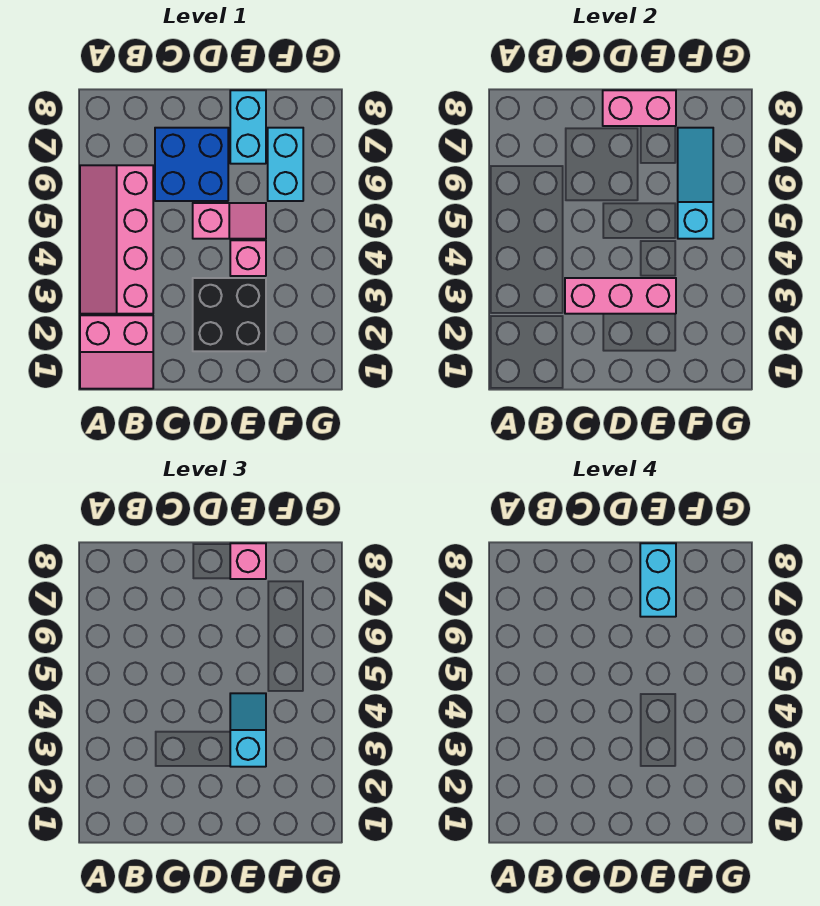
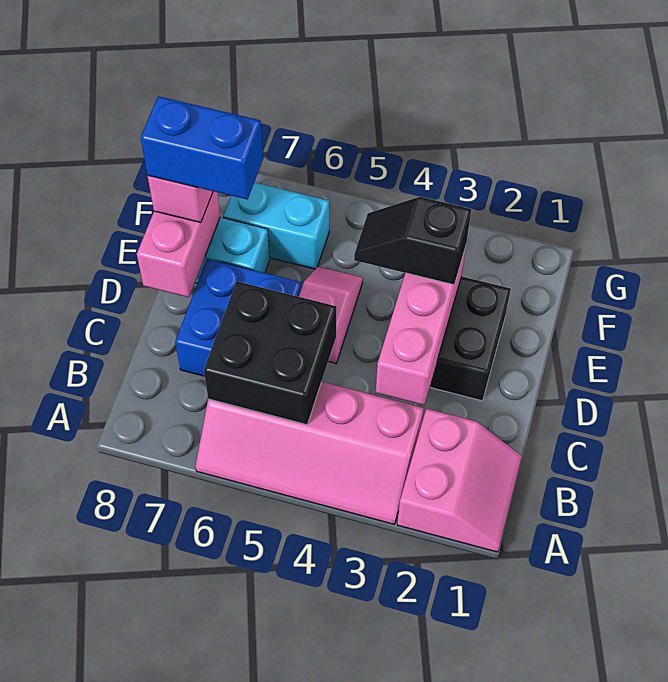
none -> black 2x2 brick [204,281,336,425]
cyan 1x2 slope [230,693,266,767] -> black 1x2 slope [354,197,471,285]
pink 1x1 brick [230,240,266,276] -> none
cyan 1x2 brick [640,543,676,617] -> blue 1x2 brick [141,96,263,200]
cyan 1x3 slope [678,128,713,239] -> none

